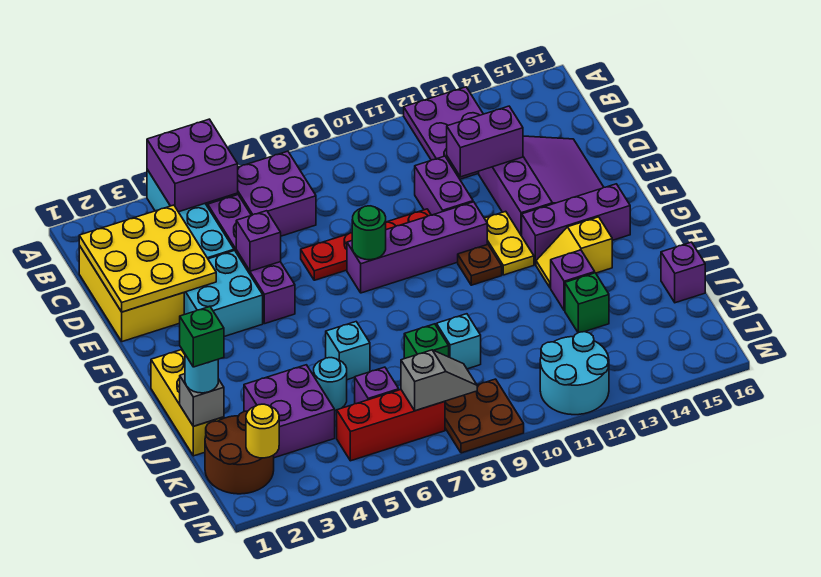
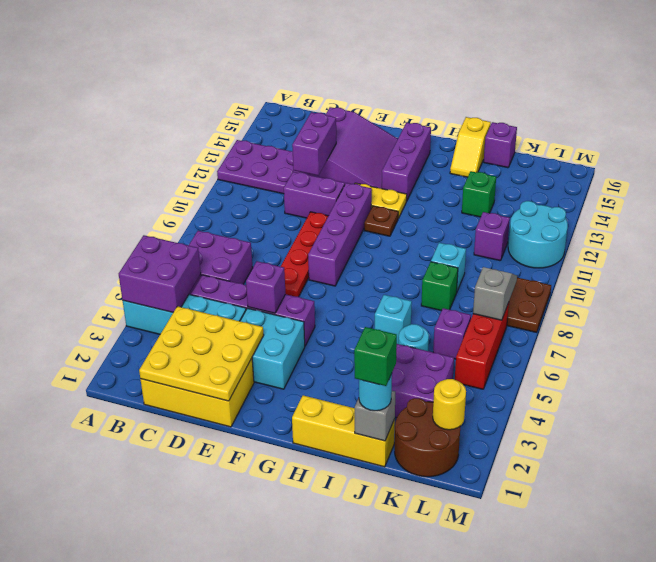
purple 3x3 slope [479,136,604,236] -> purple 3x3 slope turned to [306,107,398,189]
green 1x1 round brick [352,206,386,260] -> none
yellow 1x2 slope [536,217,612,288] -> yellow 1x2 slope moved to [450,117,491,177]
purple 1x1 brick [551,250,595,311] -> purple 1x1 brick moved to [474,212,510,261]

